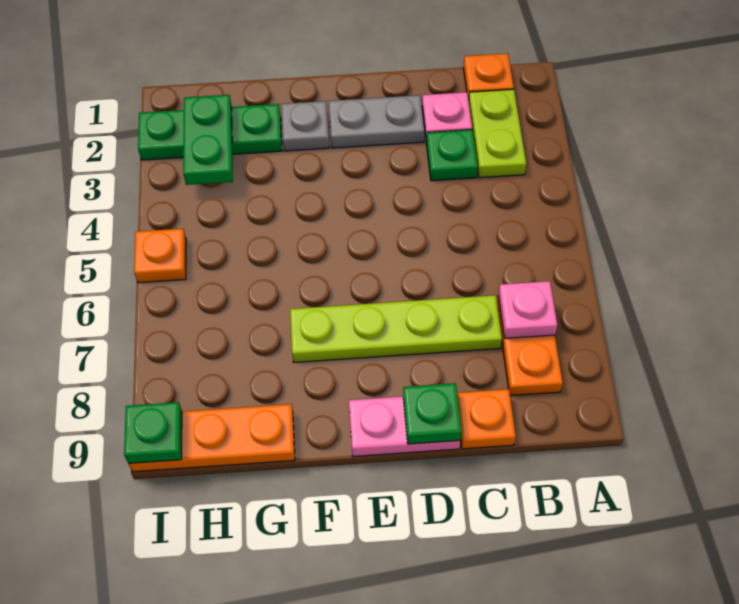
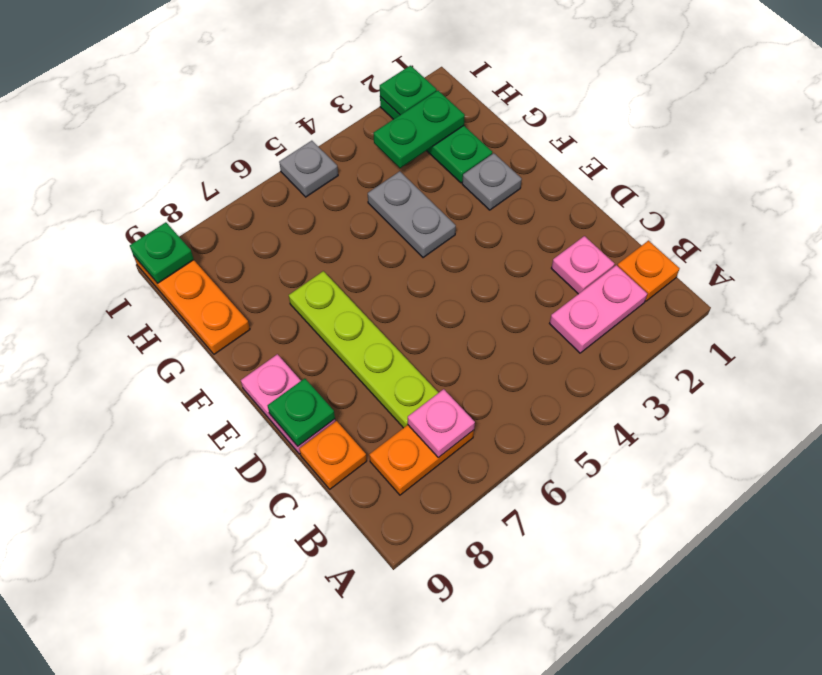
lime 1x2 plate [469,89,526,178] -> pink 1x2 plate [550,265,647,353]
green 1x1 plate [426,130,478,181] -> green 1x1 plate moved to [380,66,437,115]
grey 1x2 plate [329,95,424,148] -> grey 1x2 plate moved to [368,171,456,258]
orange 1x1 plate [134,229,186,283] -> grey 1x1 plate [279,141,338,197]

